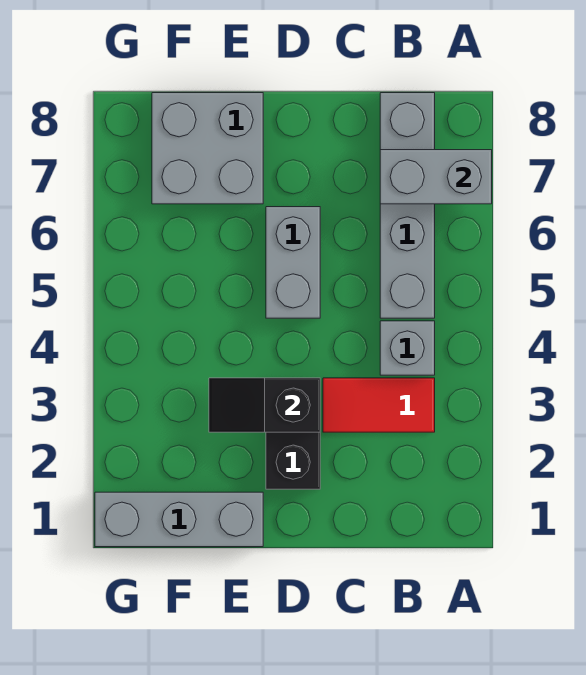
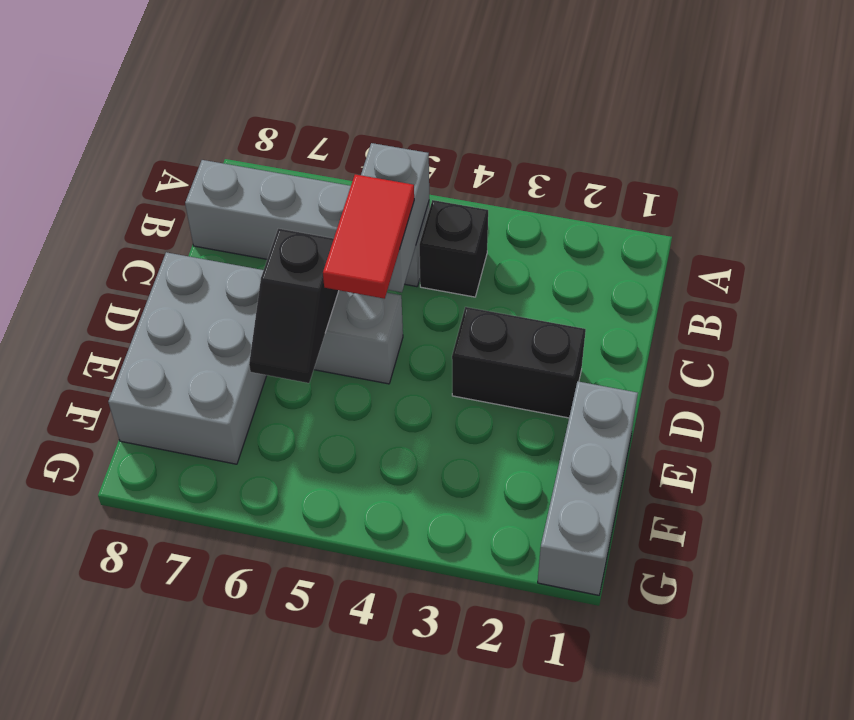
grey 1x2 brick [380,150,492,204] -> grey 1x2 brick moved to [361,143,429,292]
red 1x2 tile [323,378,435,432] -> red 1x2 tile moved to [323,174,414,299]
grey 1x1 brick [380,321,435,375] -> black 1x1 brick [419,200,488,297]
black 1x2 slope [209,378,320,432] -> black 1x2 slope moved to [249,229,339,383]
grey 2x2 brick [152,93,263,204] -> grey 2x3 brick [108,252,267,464]

